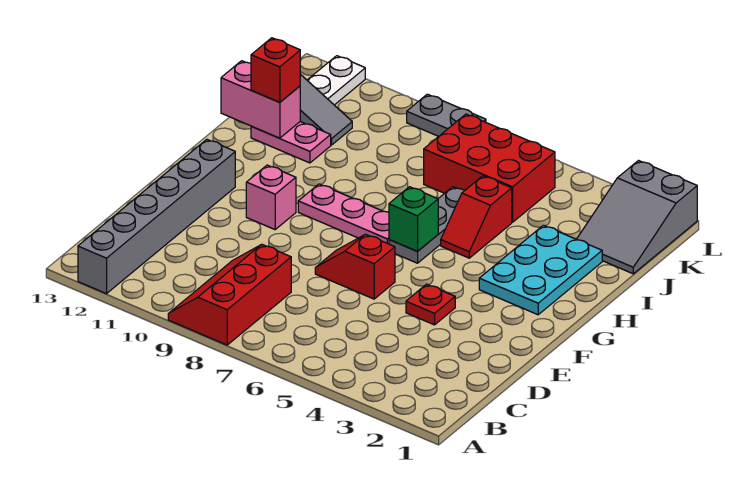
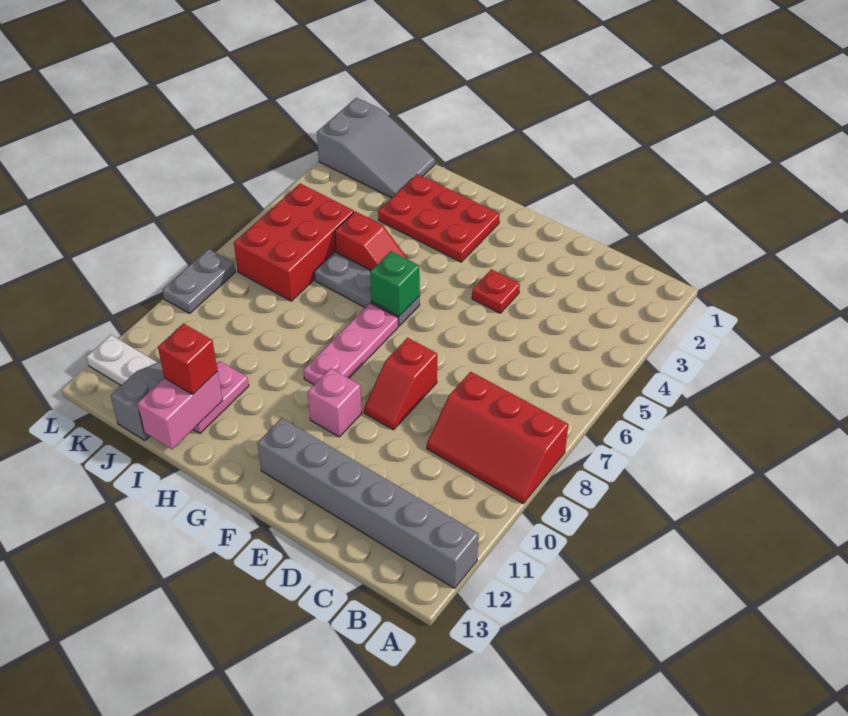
red 1x2 slope [315,234,395,299] -> red 1x2 slope moved to [364,338,437,430]
cyan 2x3 plate [479,225,602,315] -> red 2x3 plate [378,174,500,262]

